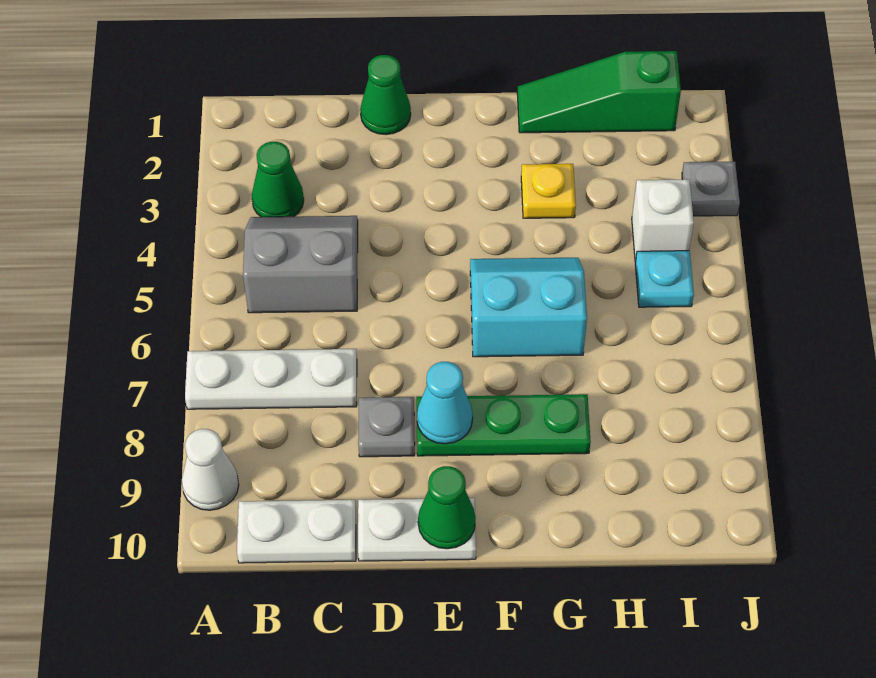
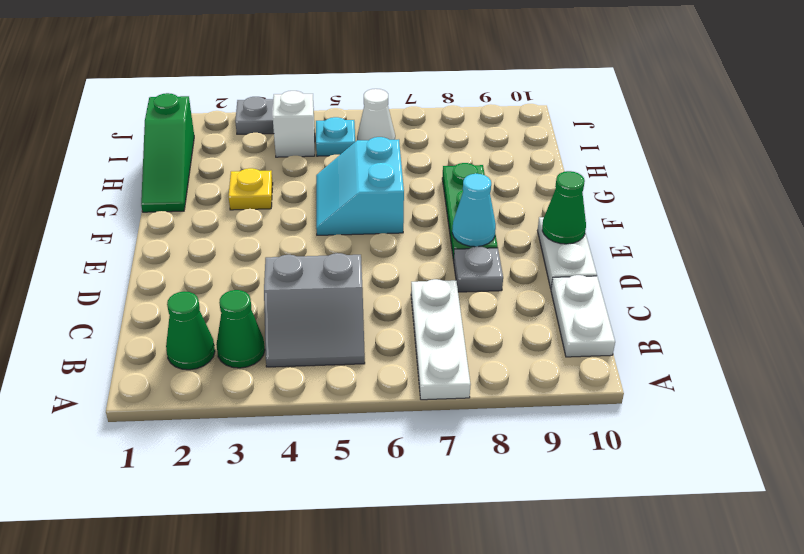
white 1x1 cone [182,429,239,510] -> white 1x1 cone moved to [357,89,395,140]
grey 2x2 slope [243,216,358,313] -> grey 2x2 slope turned to [264,253,365,367]
green 1x1 cone [360,55,411,135] -> green 1x1 cone moved to [166,291,215,370]

